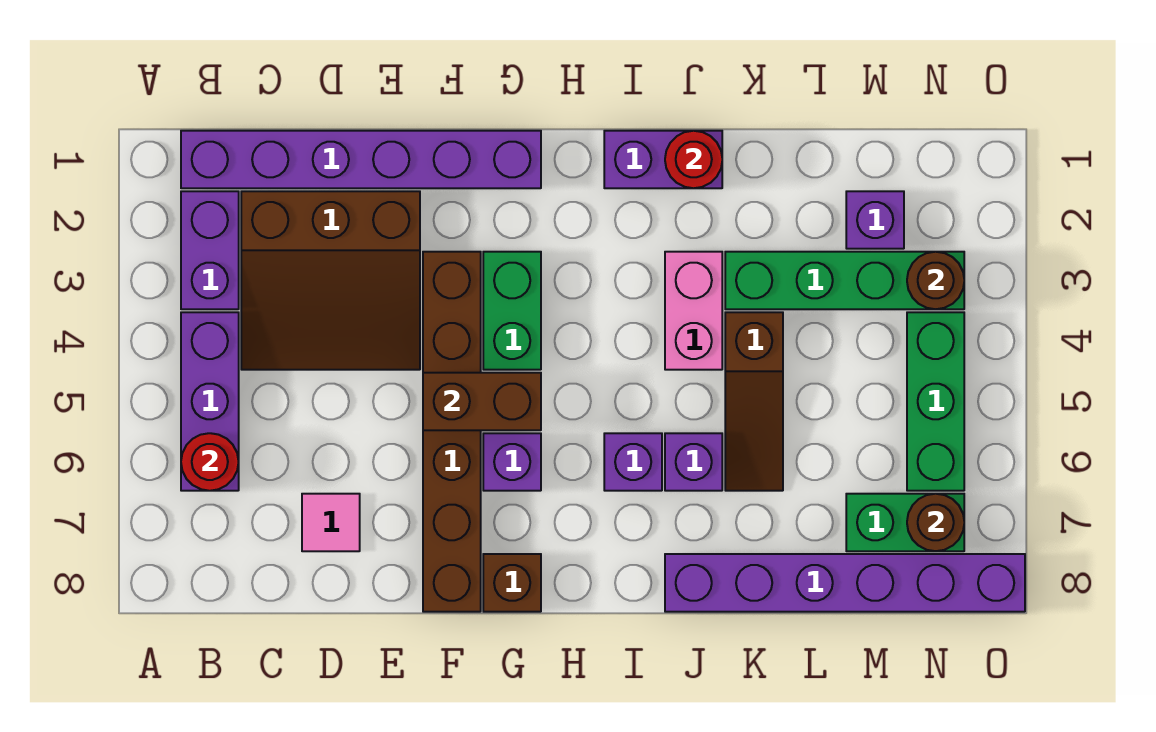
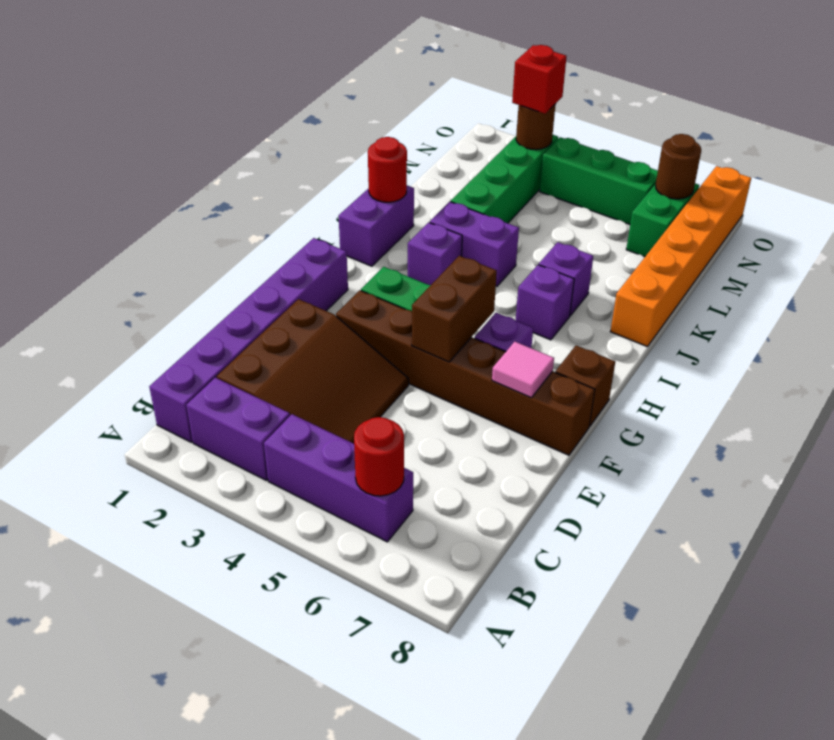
pink 1x1 tile [302,494,360,551] -> pink 1x1 tile moved to [492,342,554,398]
pink 1x2 brick [665,252,722,370] -> purple 1x2 brick [430,202,519,286]
purple 1x6 brick [665,554,1025,612] -> orange 1x6 brick [610,166,751,347]
brown 1x3 slope [725,312,783,491] -> none
purple 1x1 brick [846,191,904,249] -> purple 1x1 brick moved to [408,222,462,285]
none -> red 1x1 brick [512,45,567,114]

